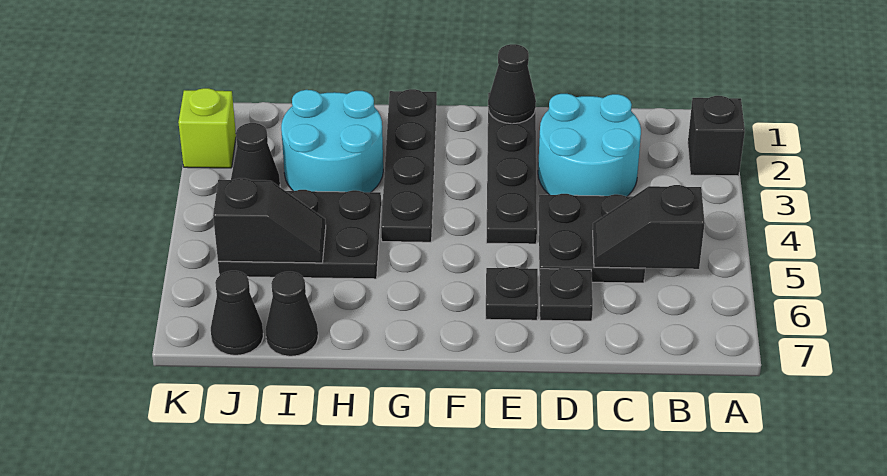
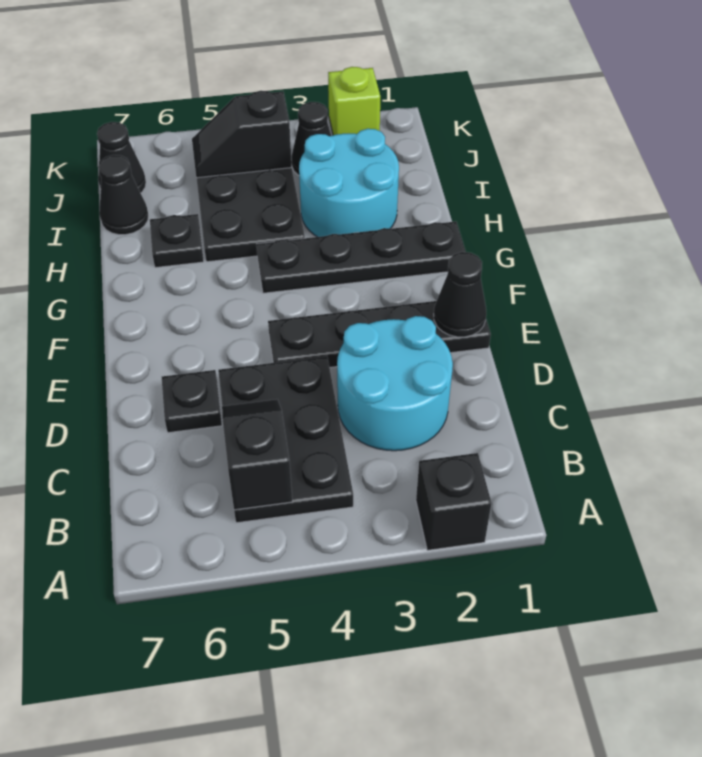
black 2x2 plate [539,194,645,283] -> black 2x3 plate [218,356,353,523]
black 1x1 plate [486,267,538,320] -> black 1x1 plate moved to [150,214,204,268]
black 1x2 slope [213,178,326,263] -> black 1x2 slope turned to [192,91,292,178]

